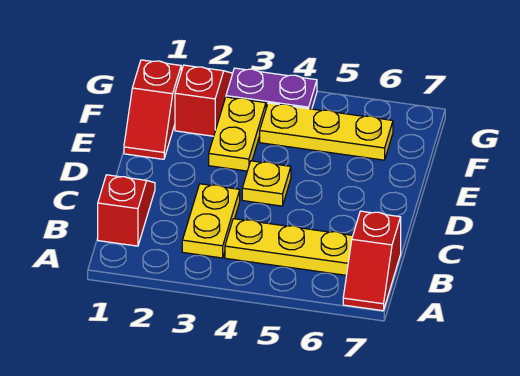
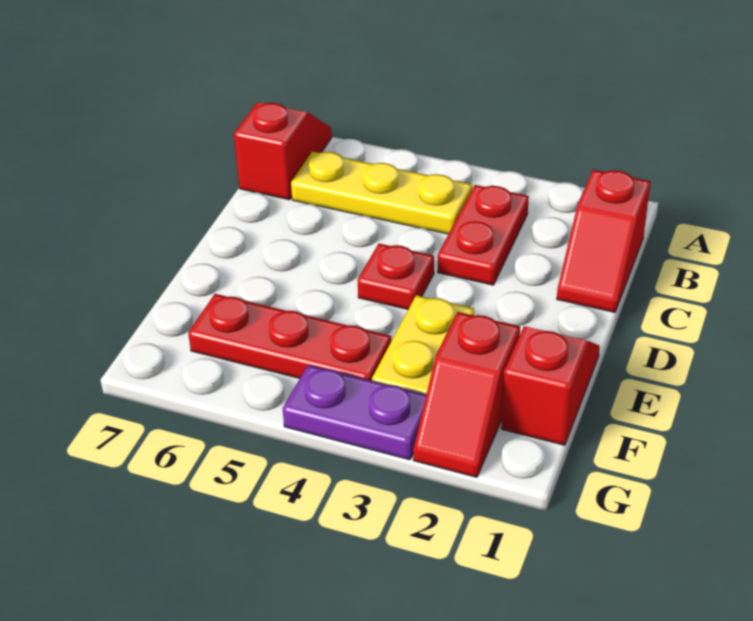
yellow 1x2 plate [182,184,240,258] -> red 1x2 plate [438,185,529,285]
yellow 1x1 plate [242,161,291,206] -> red 1x1 plate [358,244,434,309]
yellow 1x3 plate [260,103,393,160] -> red 1x3 plate [188,294,391,381]

